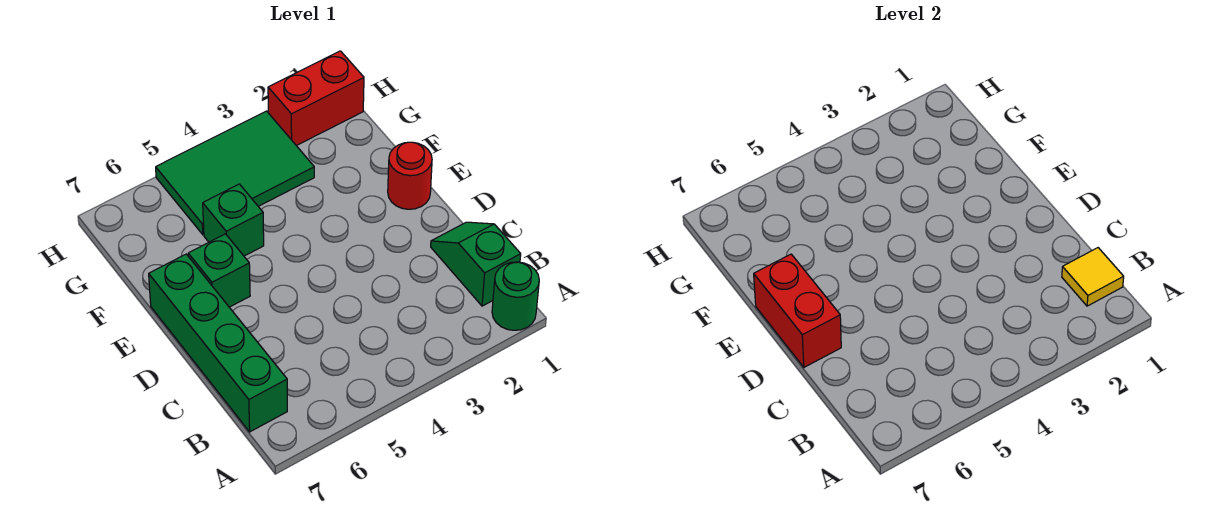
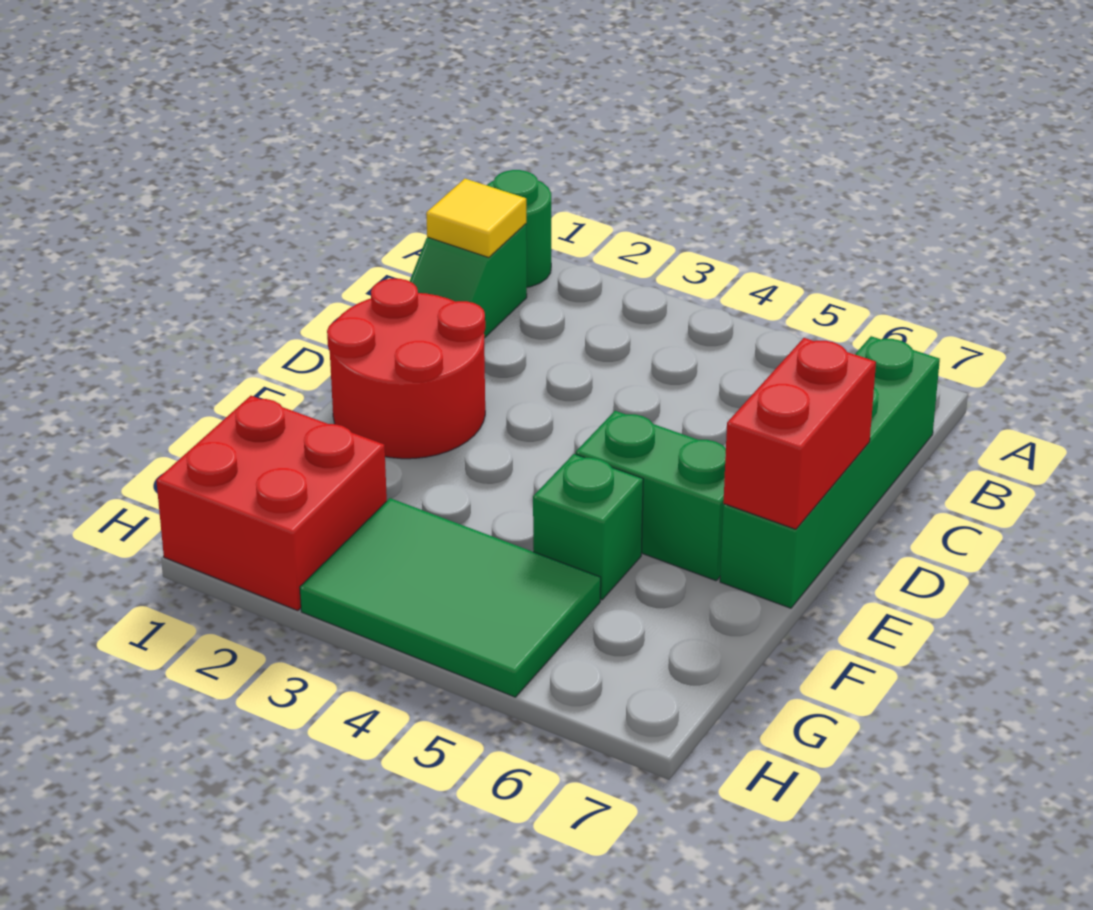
red 1x1 round brick [388,142,432,209] -> red 2x2 round brick [327,279,485,459]
green 1x1 brick [188,234,250,307] -> green 1x2 brick [576,411,726,581]
red 1x2 brick [268,51,364,146] -> red 2x2 brick [156,396,387,611]

